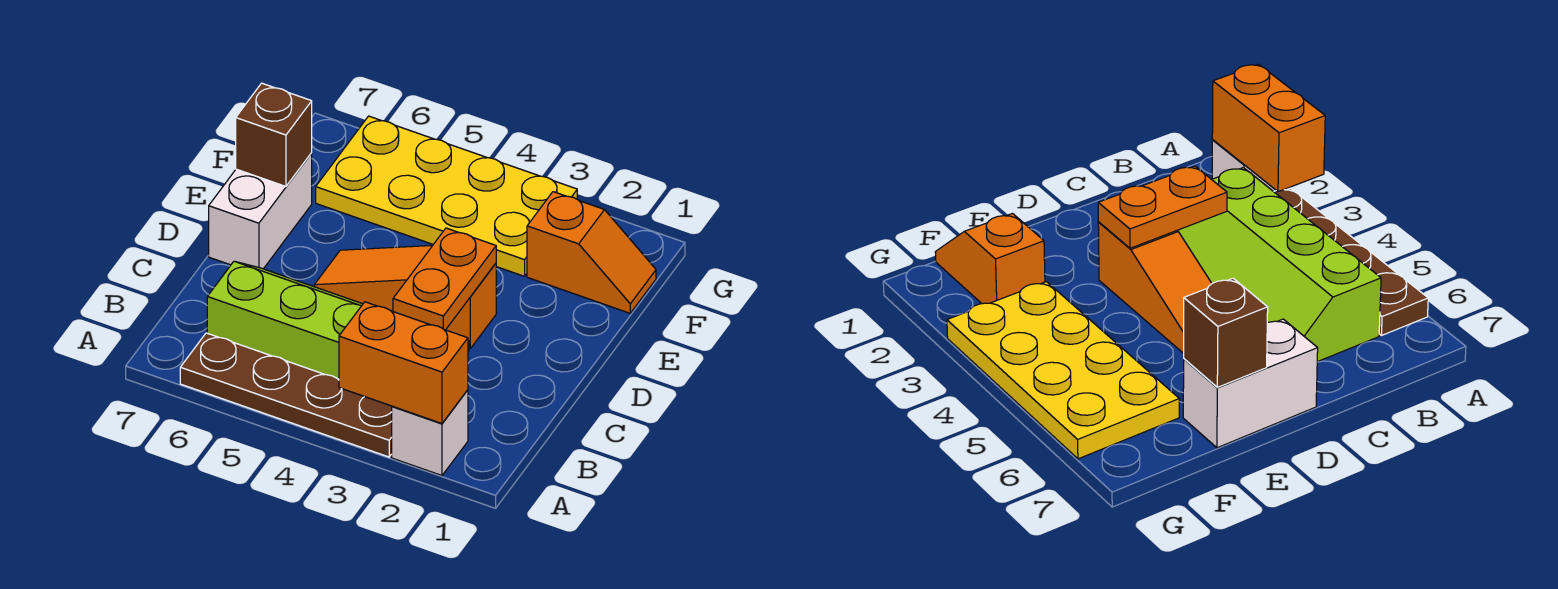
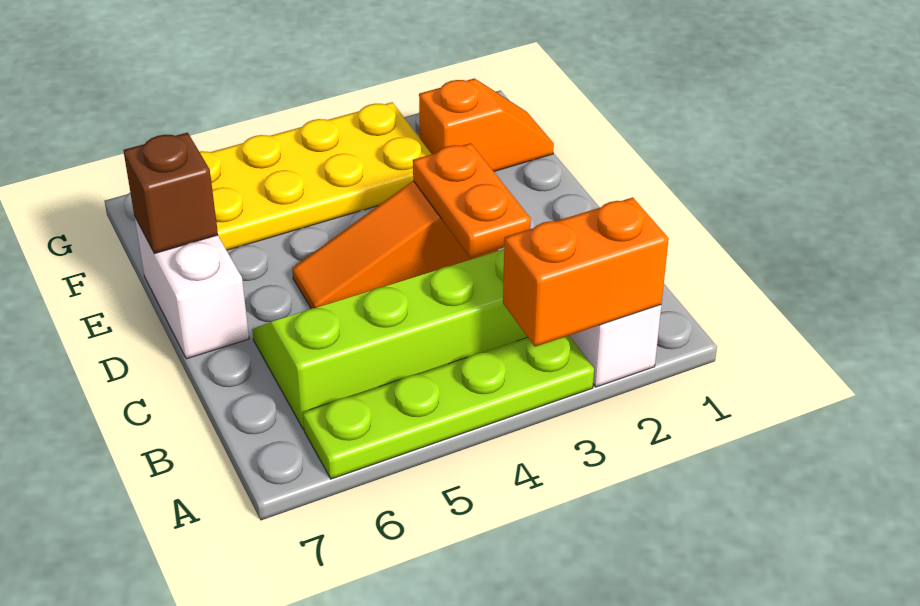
brown 1x4 plate [180,333,392,457] -> lime 1x4 plate [303,336,594,479]

